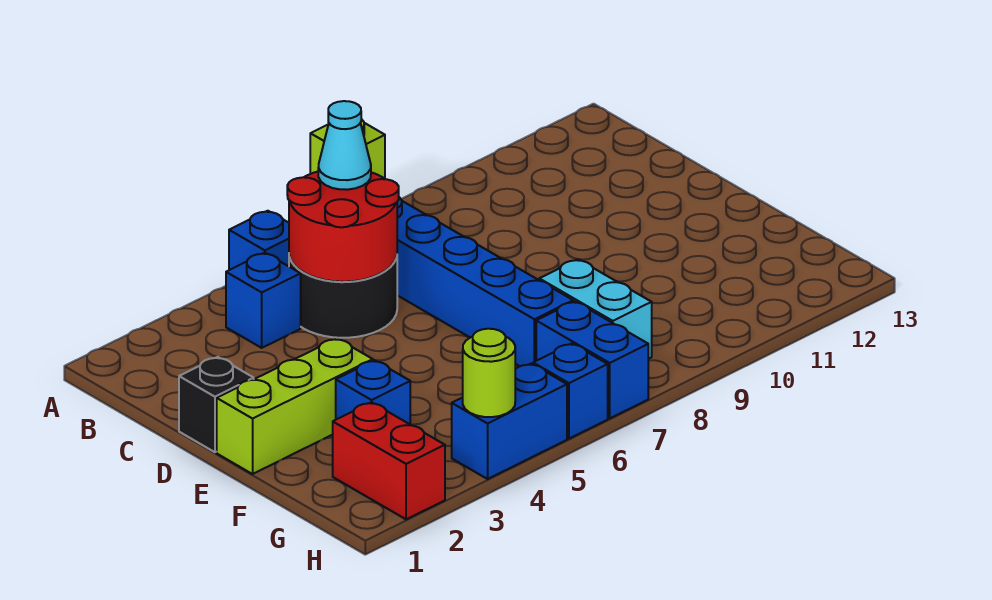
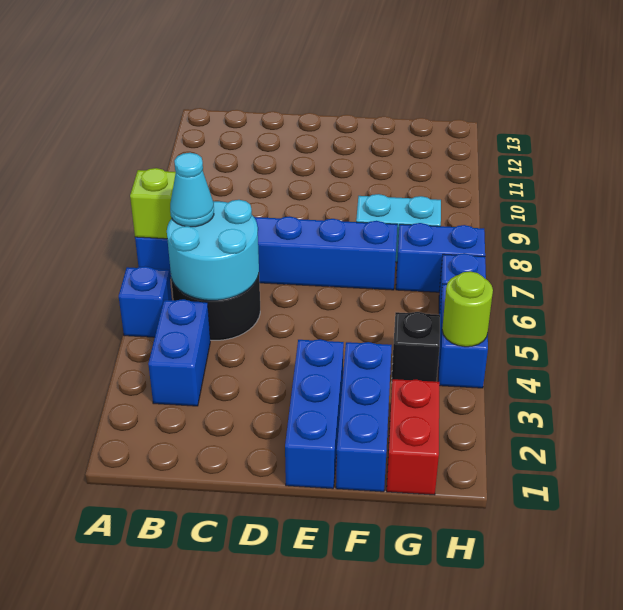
blue 1x1 brick [226,253,301,348] -> blue 1x2 brick [148,299,210,406]
red 2x2 round brick [287,172,399,282] -> cyan 2x2 round brick [167,200,259,300]
black 1x1 brick [179,357,254,452] -> black 1x1 brick moved to [392,312,440,382]
lime 1x3 brick [217,338,373,474] -> blue 1x3 brick [285,339,344,489]
blue 1x1 brick [336,360,410,424] -> blue 1x3 brick [336,342,392,492]
red 1x2 brick [333,402,445,519] -> red 1x2 brick turned to [387,379,439,495]

